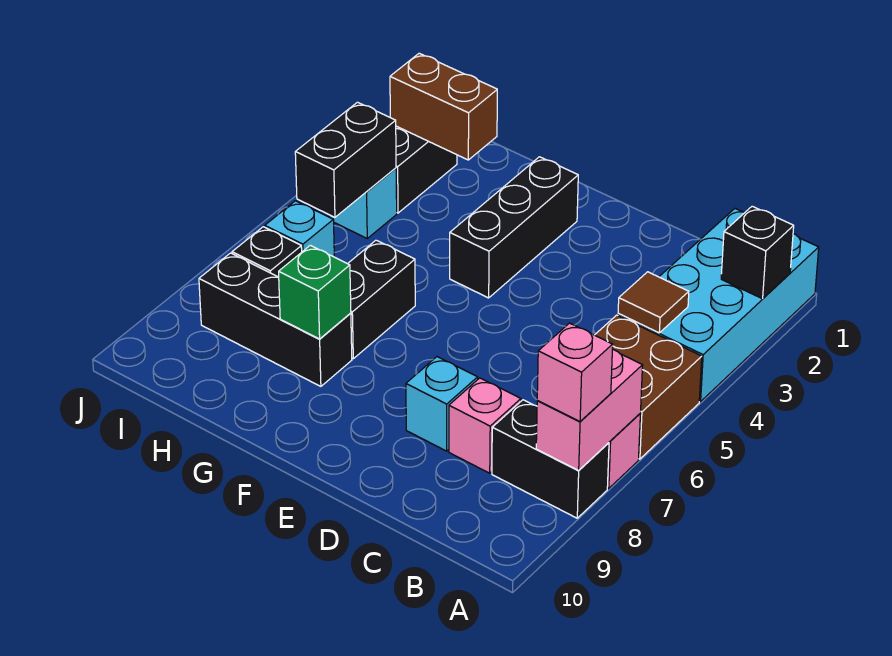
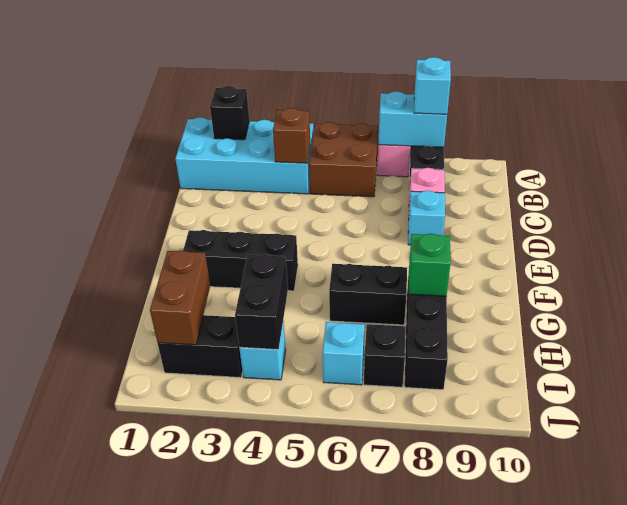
pink 1x2 brick [536,349,643,470] -> cyan 1x2 brick [378,91,447,147]
pink 1x1 brick [537,323,613,421] -> cyan 1x1 brick [414,57,451,114]
brown 1x1 tile [618,272,689,333] -> brown 1x1 brick [273,108,310,163]
black 1x2 brick [295,102,396,217] -> black 1x2 brick turned to [235,255,288,350]

